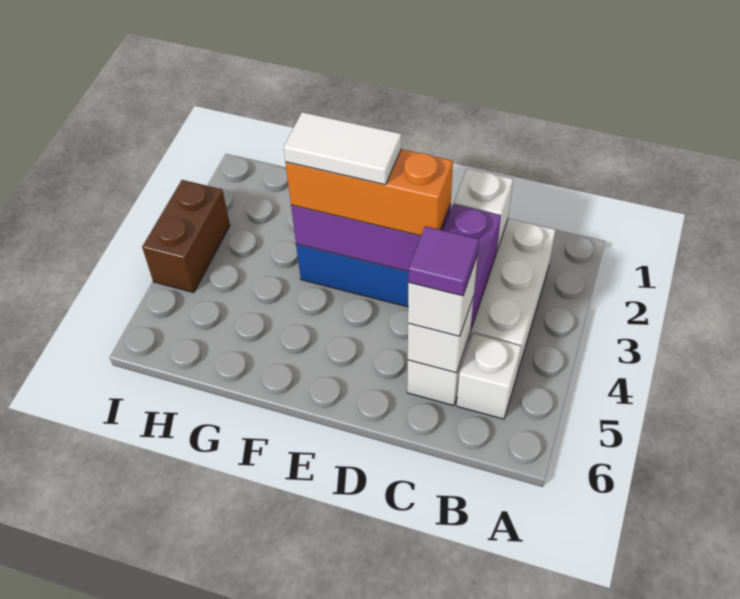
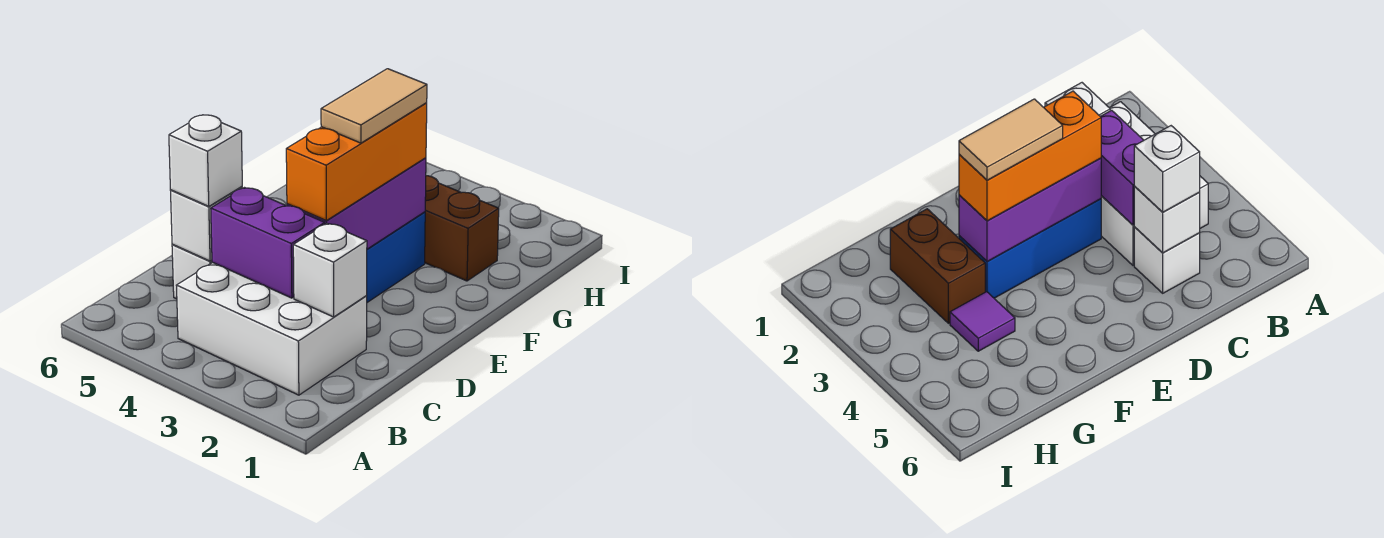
white 1x1 brick [457,334,522,419] -> none
purple 1x1 tile [408,226,479,296] -> purple 1x1 tile moved to [950,292,1015,351]
white 1x2 tile [284,112,401,185] -> tan 1x2 tile [321,69,427,143]
brown 1x2 brick [142,180,230,293] -> brown 1x2 brick moved to [425,176,499,281]

